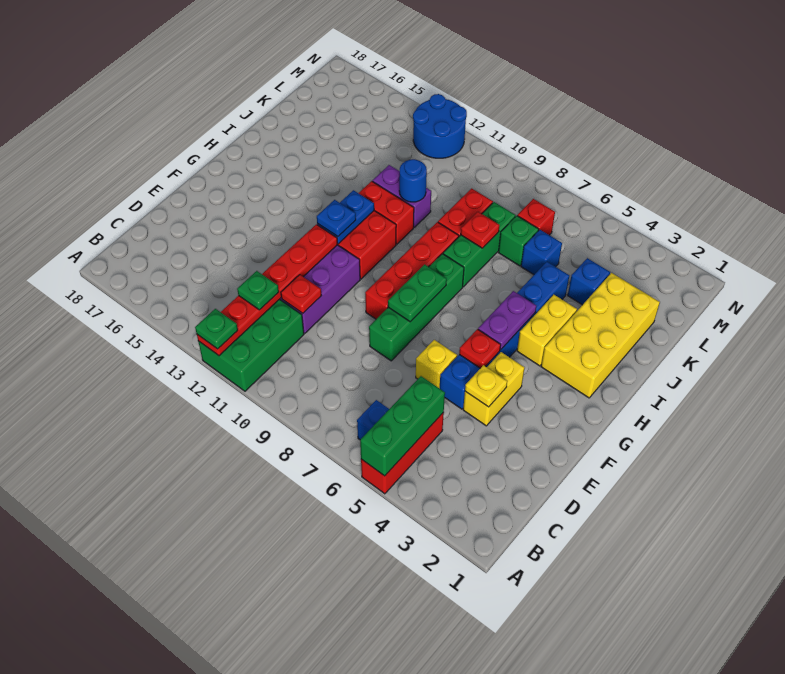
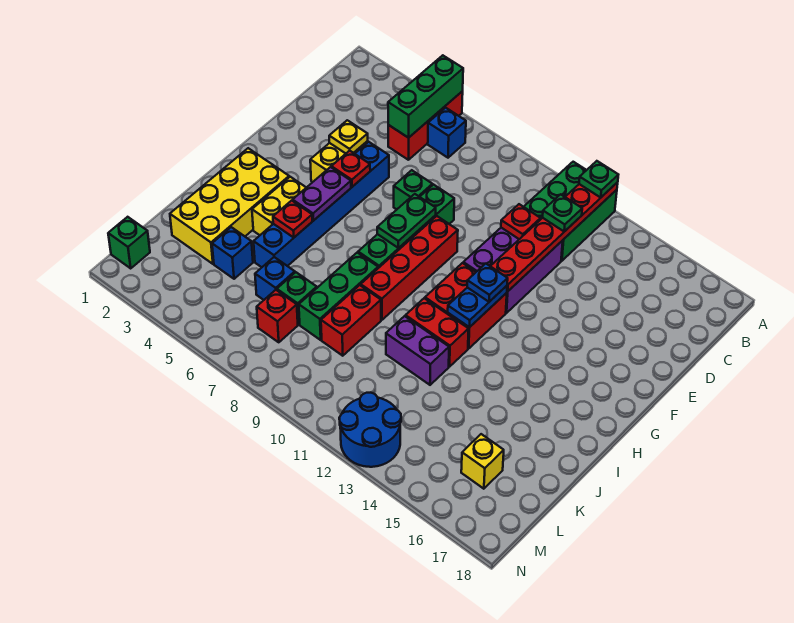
yellow 1x1 brick [416,340,457,388] -> yellow 1x1 brick moved to [461,434,504,489]
none -> green 1x1 brick [394,170,432,209]
red 1x1 plate [461,212,500,248] -> red 1x1 plate moved to [273,200,312,237]
blue 1x1 round brick [399,159,427,202] -> none
none -> green 1x1 brick [108,217,150,268]

